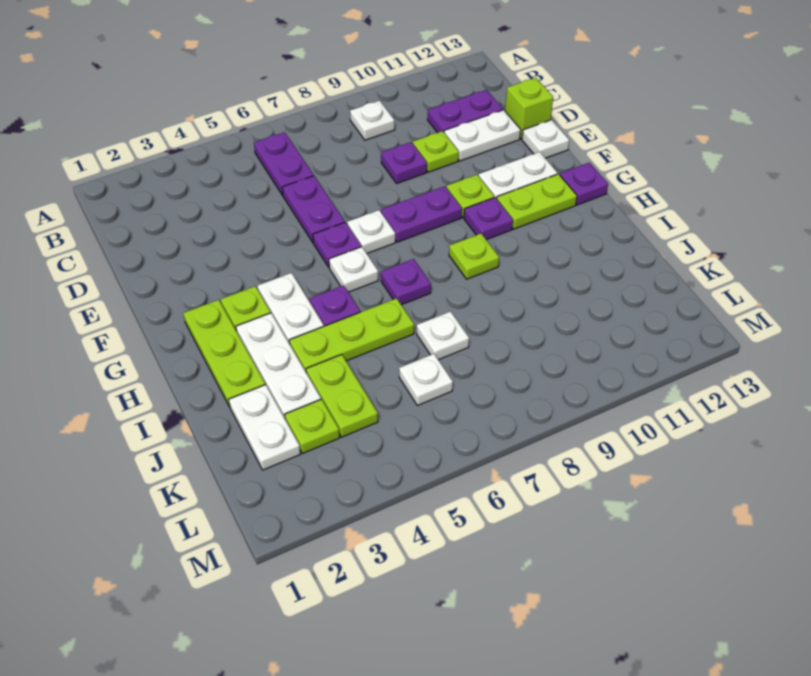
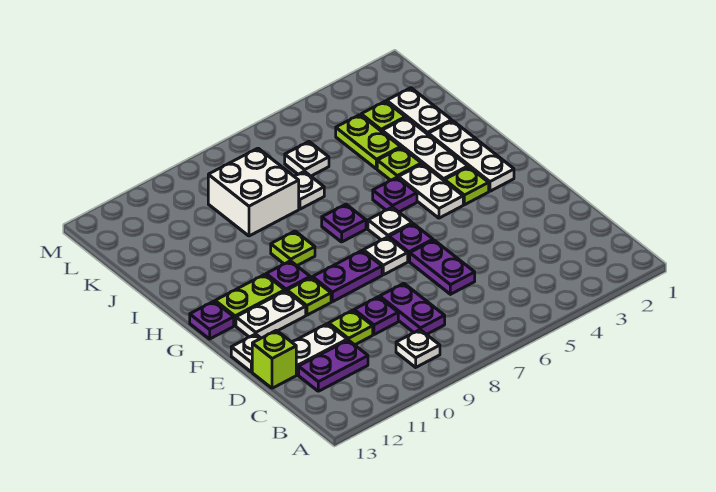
purple 1x2 plate [254,132,313,196] -> purple 1x2 plate moved to [380,283,445,335]
lime 1x3 plate [183,300,265,407] -> white 1x3 plate [428,121,514,191]
lime 1x3 plate [289,298,414,371] -> lime 1x1 plate [377,147,422,180]
none -> white 2x2 brick [208,148,299,236]

